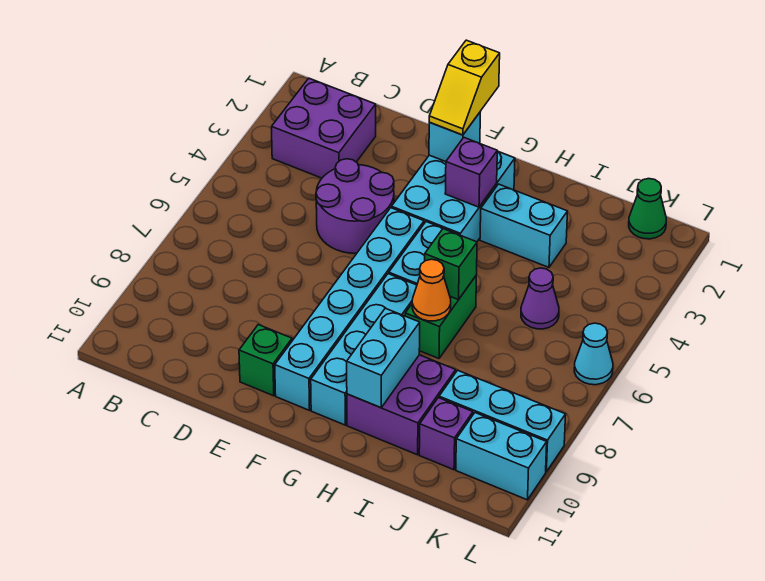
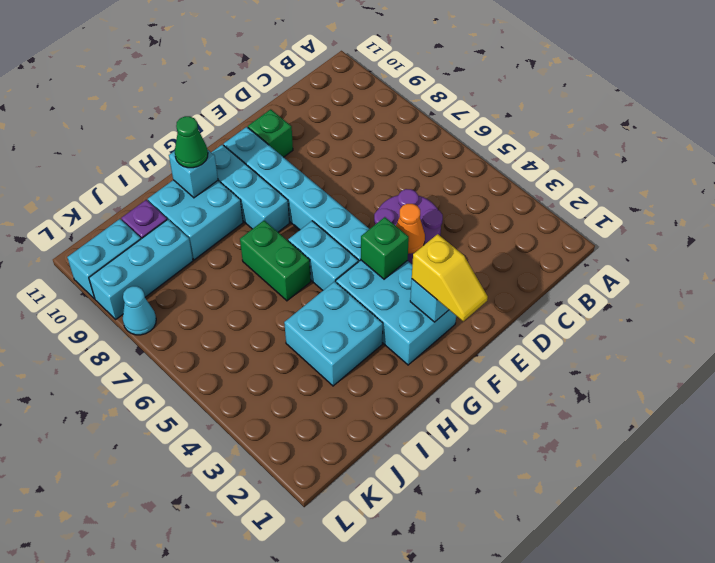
purple 2x2 brick [272,78,376,178] -> none
yellow 1x2 slope [429,40,500,135] -> yellow 1x2 slope turned to [412,234,488,321]
purple 1x1 brick [445,138,497,207] -> none
cyan 1x4 brick [311,274,417,425] -> cyan 1x3 brick [211,145,289,232]
cyan 1x2 brick [480,184,568,267] -> cyan 2x2 brick [284,281,383,386]
green 1x1 brick [425,229,477,300] -> green 1x1 brick moved to [361,217,409,279]
orange 1x1 cone [412,259,451,321] -> orange 1x1 cone moved to [396,204,425,254]
purple 2x2 brick [347,355,456,455] -> cyan 2x2 brick [148,180,243,260]
cyan 1x2 brick [347,308,420,408] -> cyan 1x1 brick [169,149,218,198]
purple 1x1 cone [521,268,559,329] -> none
green 1x1 cone [629,179,666,239] -> green 1x1 cone moved to [175,116,208,168]
cyan 1x1 cone [574,323,613,385] -> cyan 1x1 cone moved to [123,286,156,335]

